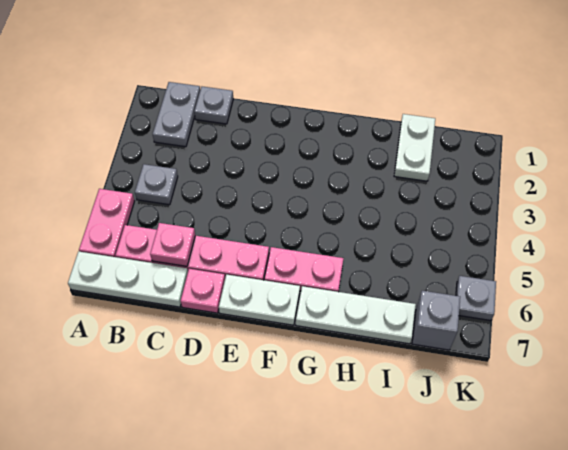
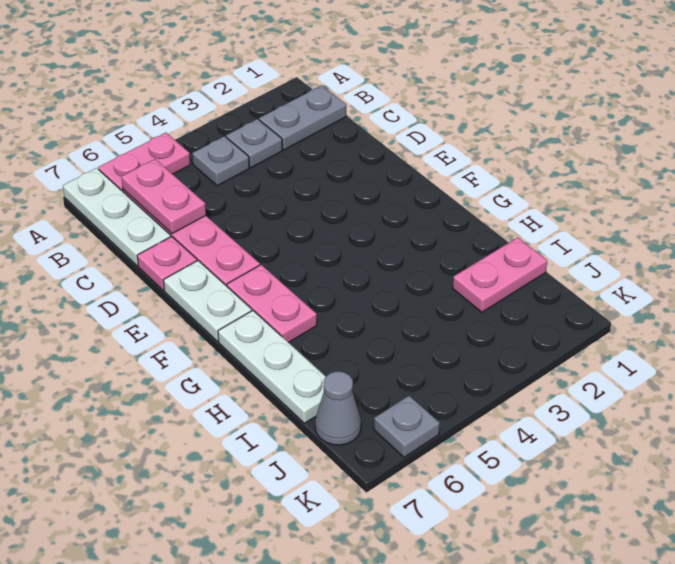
grey 1x1 plate [194,87,233,124] -> grey 1x1 plate moved to [226,119,282,168]
pink 1x1 plate [150,223,195,266] -> pink 1x2 plate [121,159,206,233]
white 1x2 plate [394,114,435,181] -> pink 1x2 plate [453,237,547,312]
grey 1x1 brick [412,291,460,350] -> grey 1x1 cone [315,372,361,445]

